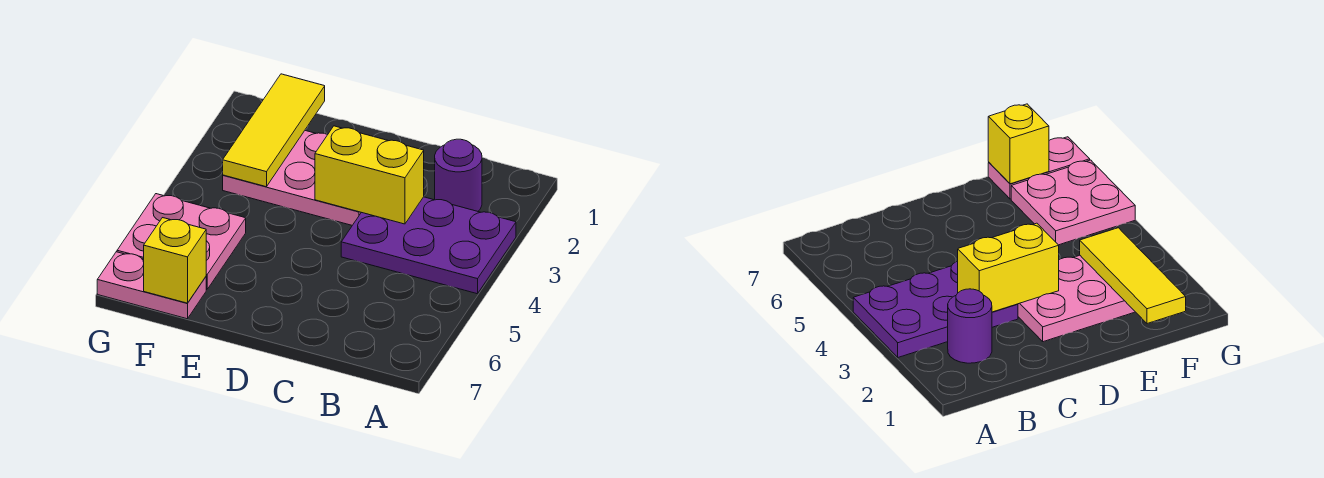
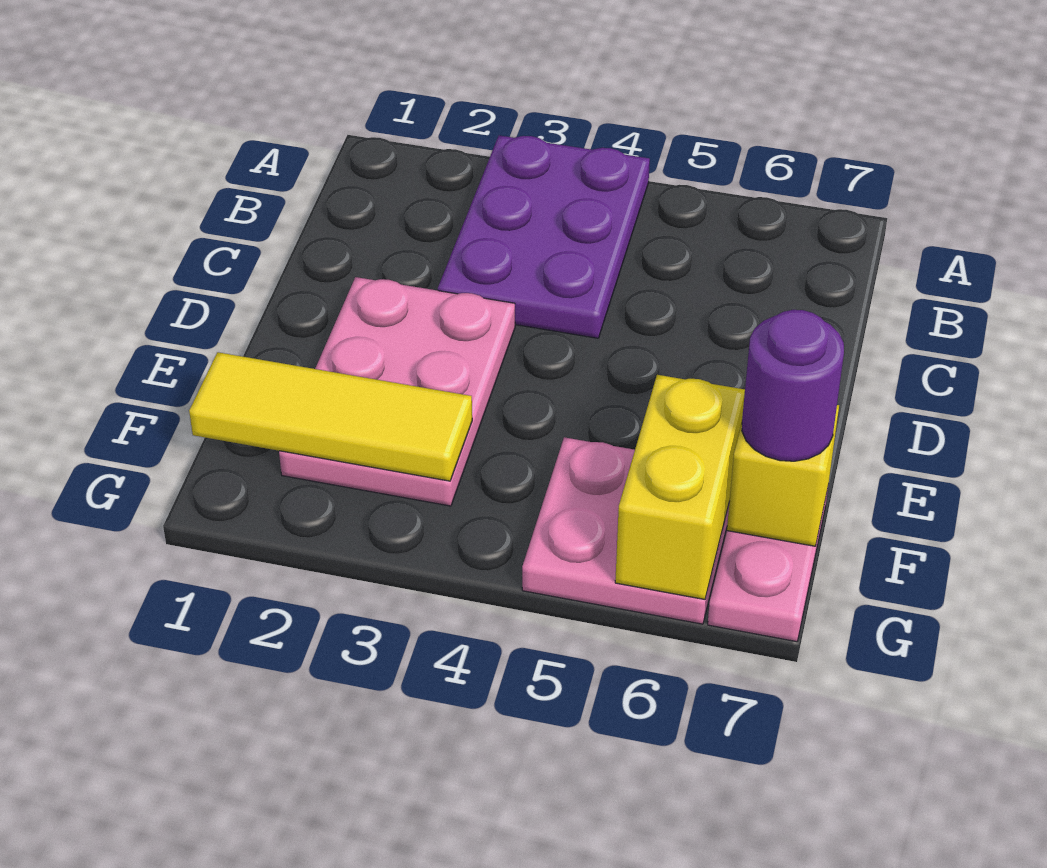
purple 1x1 round brick [435,139,482,211] -> purple 1x1 round brick moved to [742,310,844,461]
yellow 1x2 brick [315,126,424,224] -> yellow 1x2 brick moved to [615,375,745,599]

